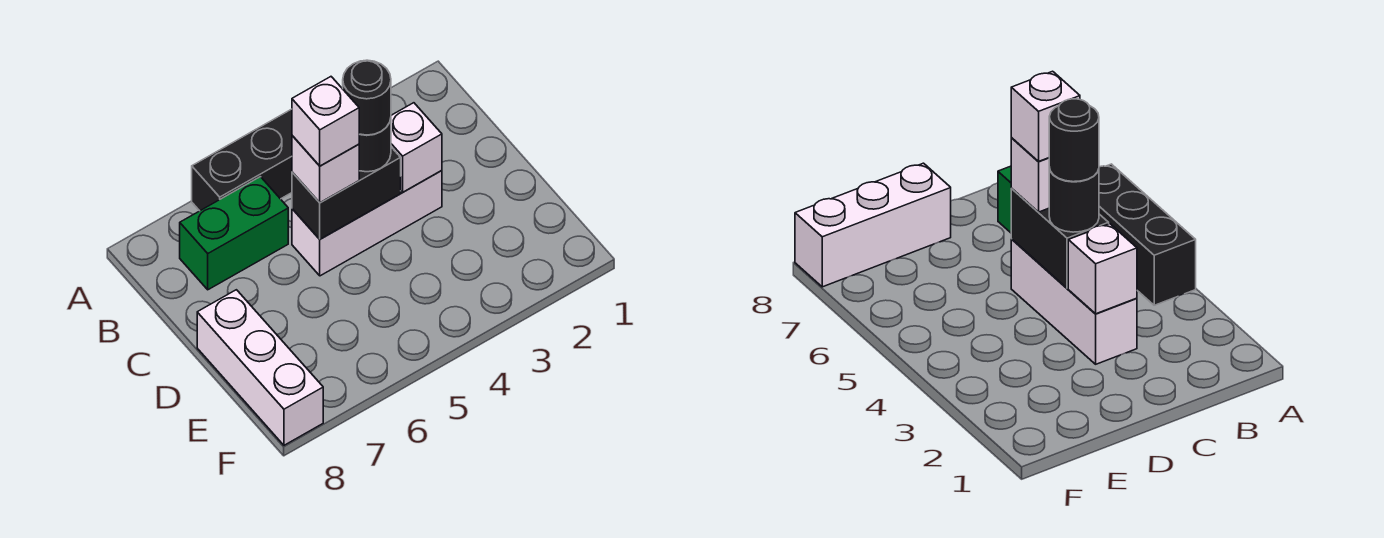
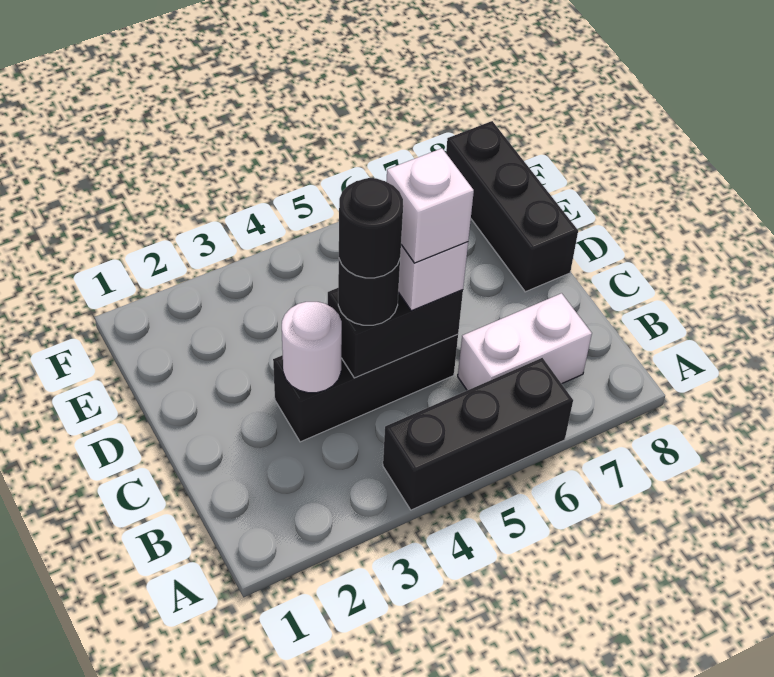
green 1x2 brick [180,177,288,290] -> white 1x2 brick [458,293,592,390]
white 1x3 brick [292,171,442,276] -> black 1x3 brick [273,334,458,442]
white 1x1 brick [391,103,442,192] -> white 1x1 round brick [282,302,342,393]
white 1x3 brick [197,290,323,445] -> black 1x3 brick [446,121,578,292]

